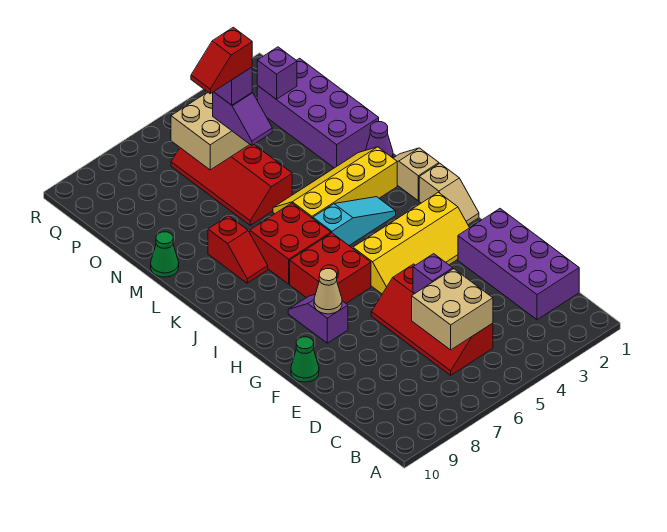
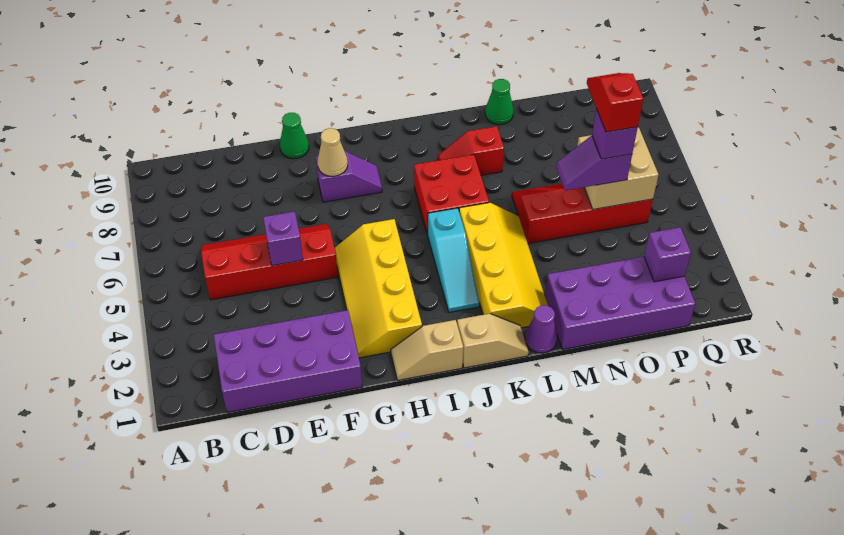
tan 2x2 brick [412,269,493,350] -> none
red 2x2 brick [290,233,371,303] -> none

